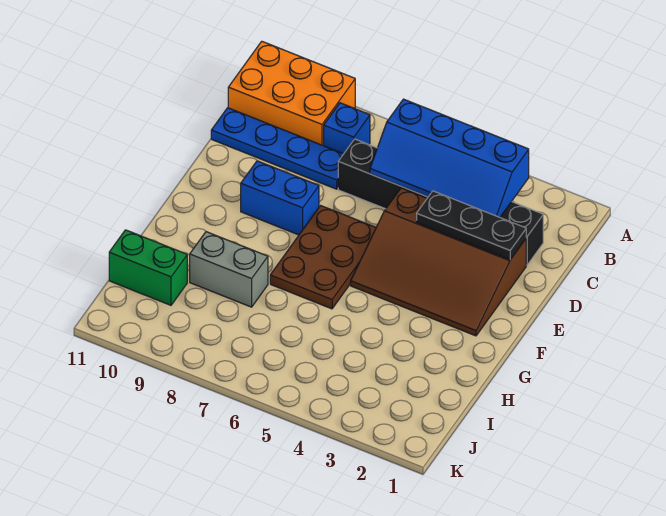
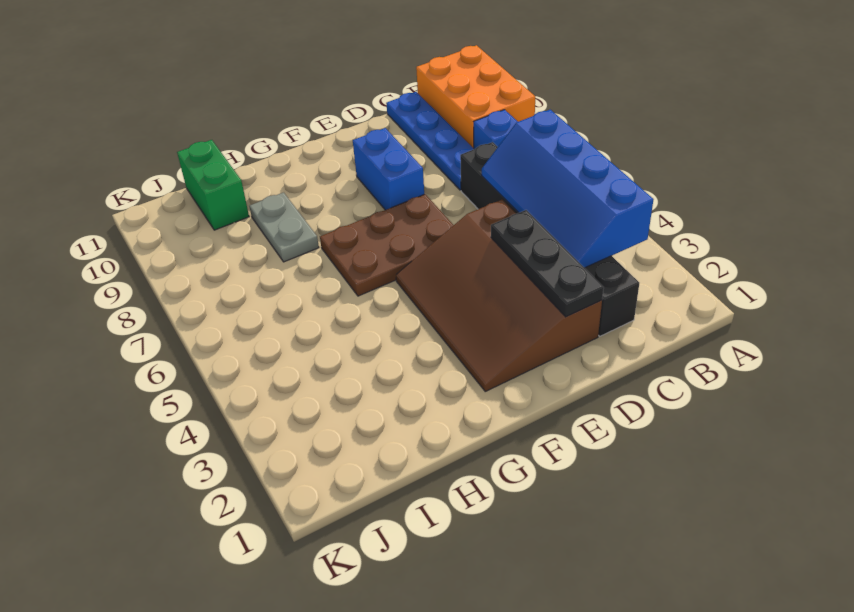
grey 1x2 brick [190,232,268,307] -> grey 1x2 plate [249,192,319,262]

